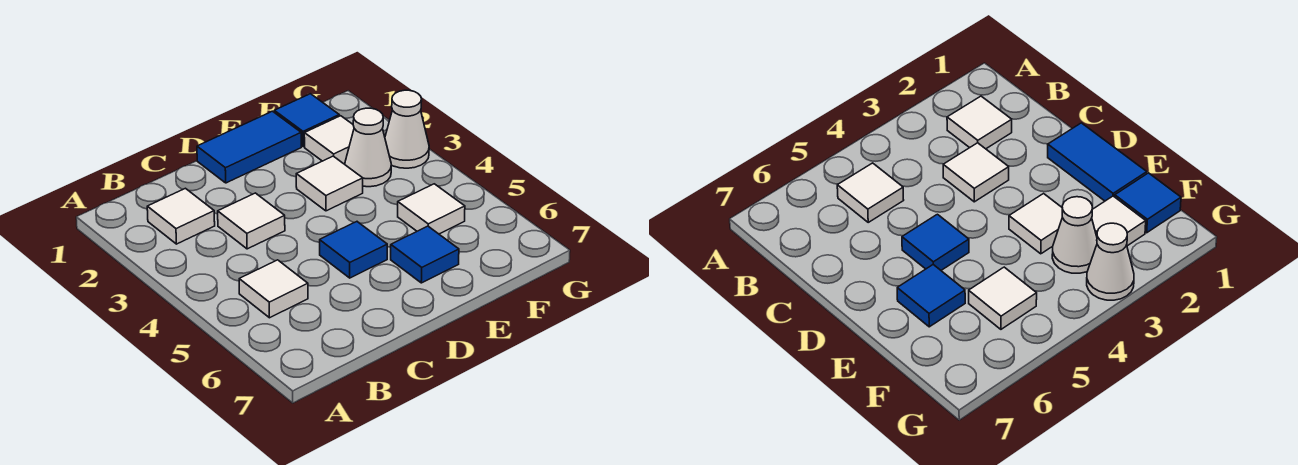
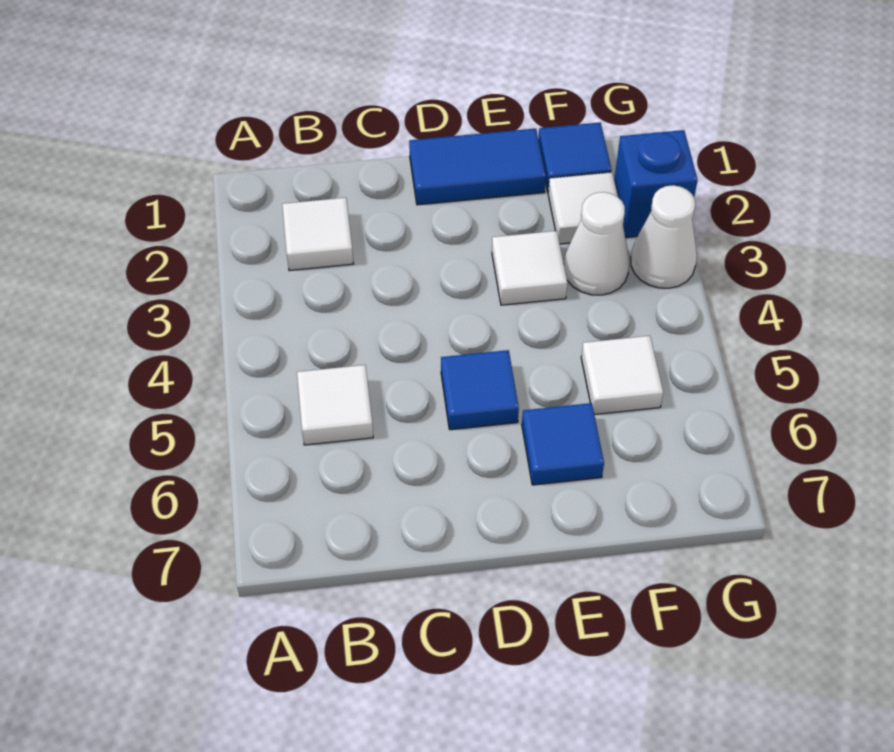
white 1x1 tile [218,193,285,249] -> none
none -> blue 1x1 brick [614,130,698,238]

